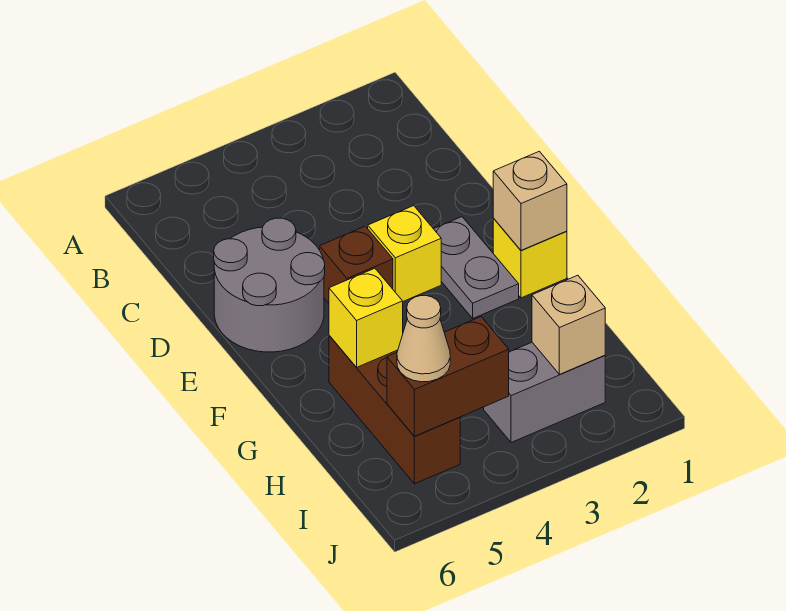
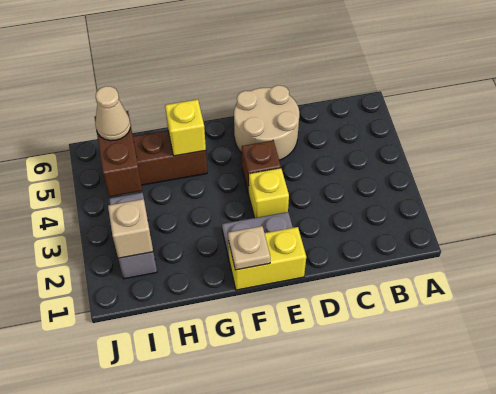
grey 2x2 round brick [214,218,325,352] -> tan 2x2 round brick [234,85,299,160]
yellow 1x1 brick [493,219,567,298] -> yellow 1x2 brick [228,227,306,290]
tan 1x1 brick [493,151,567,250] -> tan 1x1 plate [228,226,270,270]

